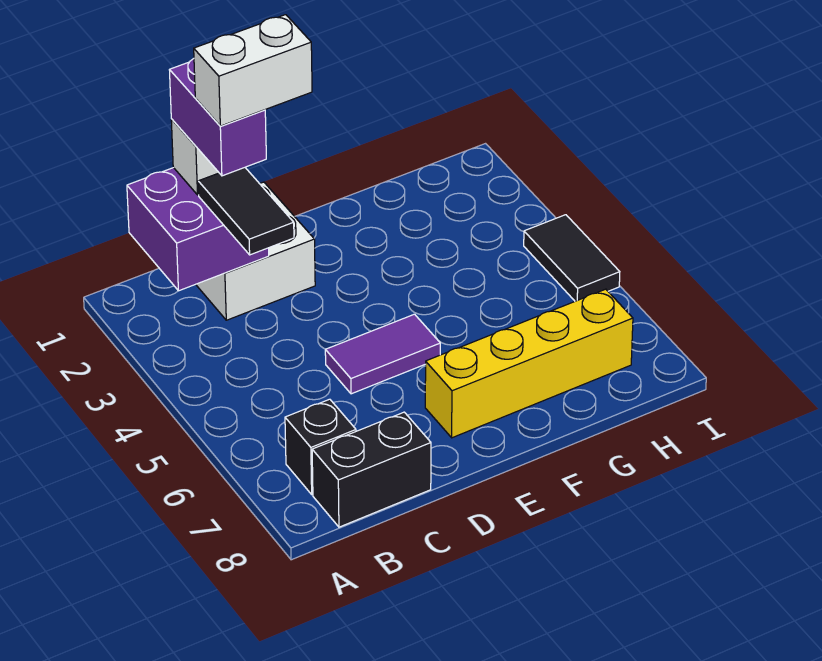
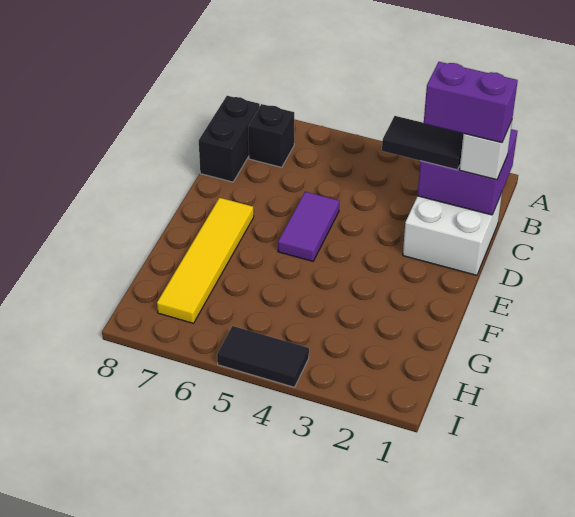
white 1x2 brick [194,15,312,126] -> none
yellow 1x4 brick [425,289,633,438] -> yellow 1x4 tile [157,198,254,323]

